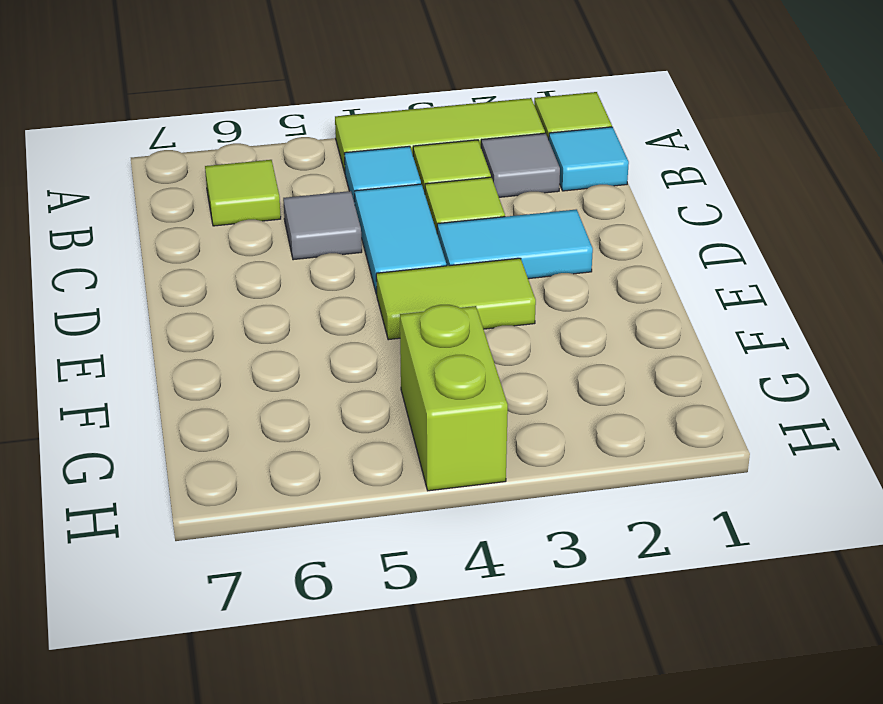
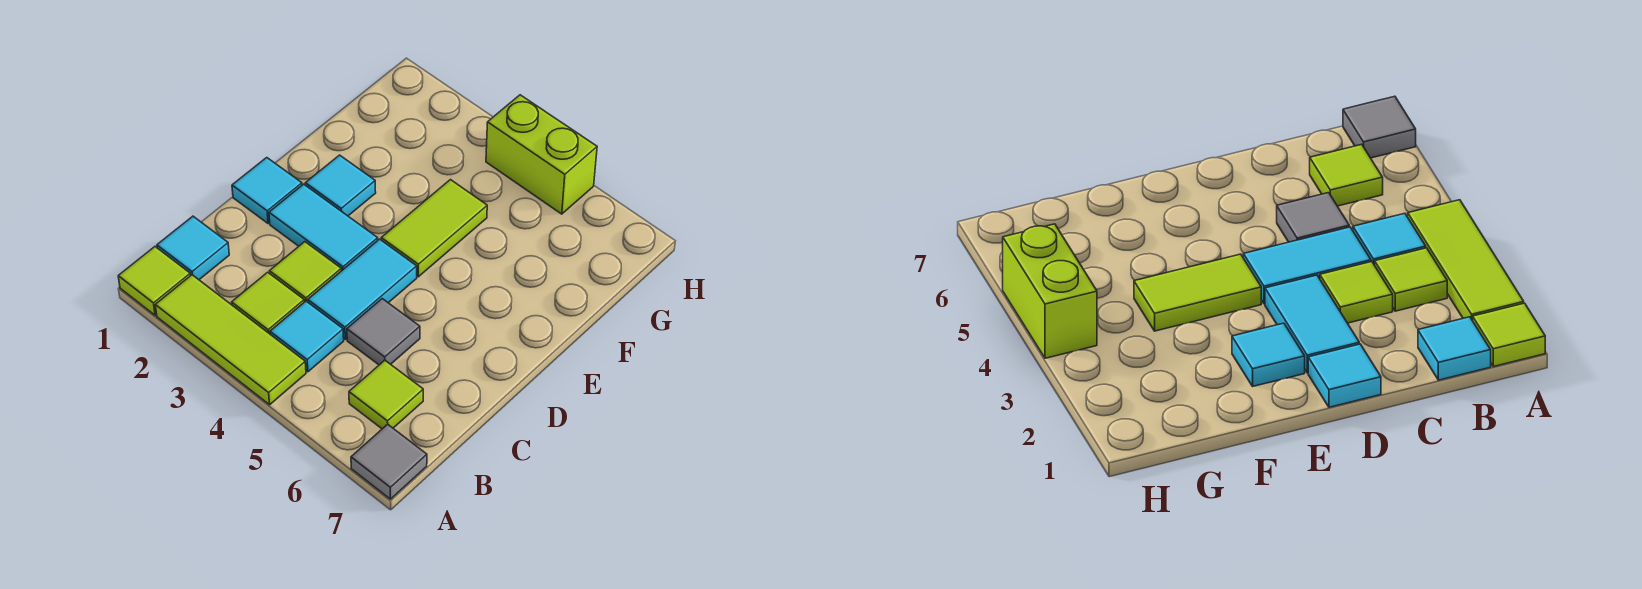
grey 1x1 tile [481,133,560,197] -> grey 1x1 tile moved to [351,424,427,499]
none -> cyan 1x1 tile [232,158,302,223]
none -> cyan 1x1 tile [305,155,376,216]
lime 1x2 tile [376,258,536,340] -> lime 1x2 tile turned to [381,180,487,277]
lime 1x2 brick [400,305,508,491] -> lime 1x2 brick turned to [486,95,597,214]

